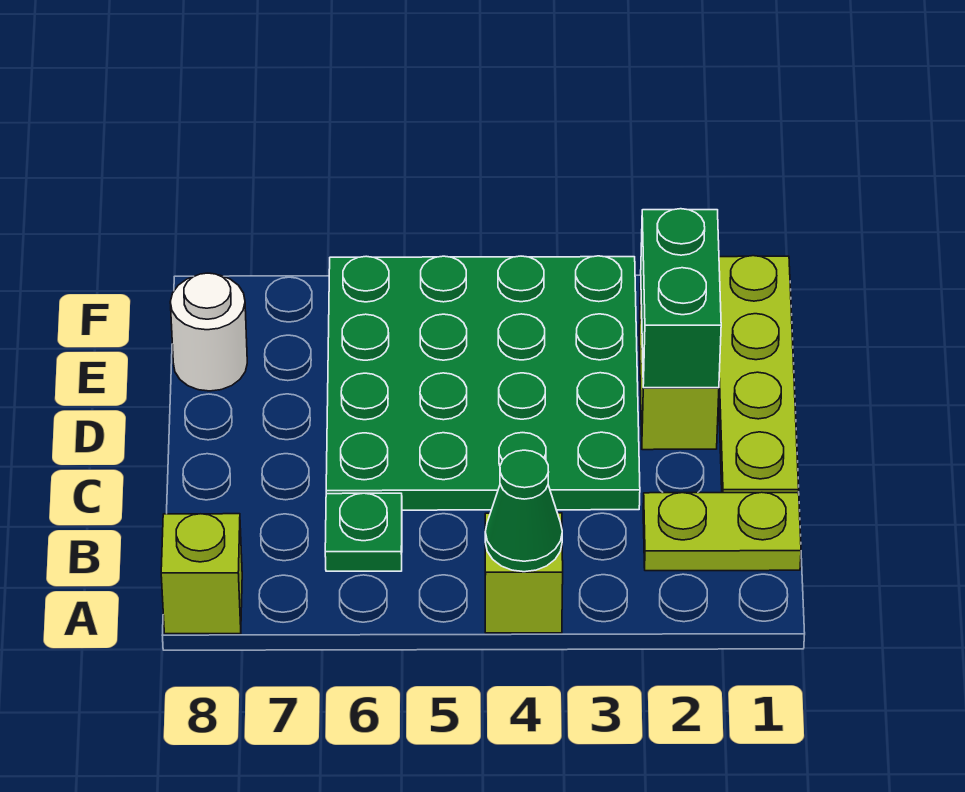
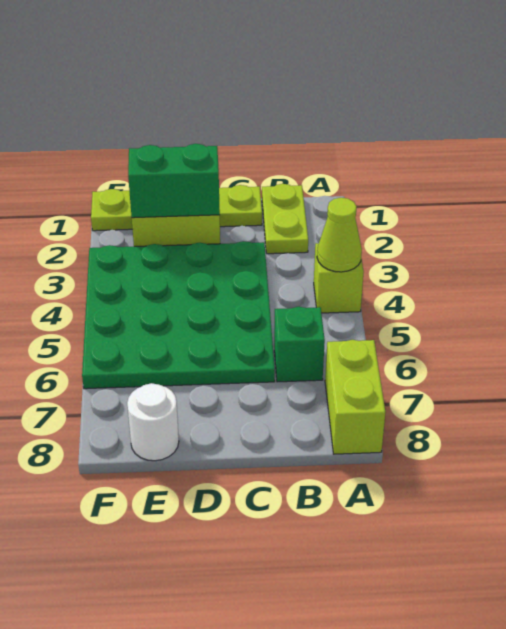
green 1x1 cone [485,450,562,572] -> lime 1x1 cone [317,198,362,272]
lime 1x1 brick [161,514,242,634] -> lime 1x2 brick [325,340,385,454]
green 1x1 plate [325,493,402,571] -> green 1x1 brick [274,307,325,382]

